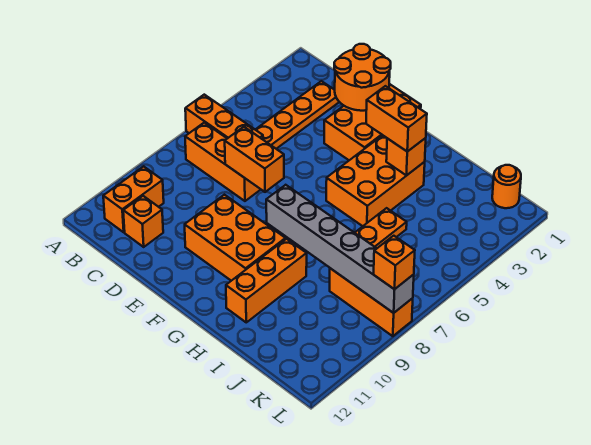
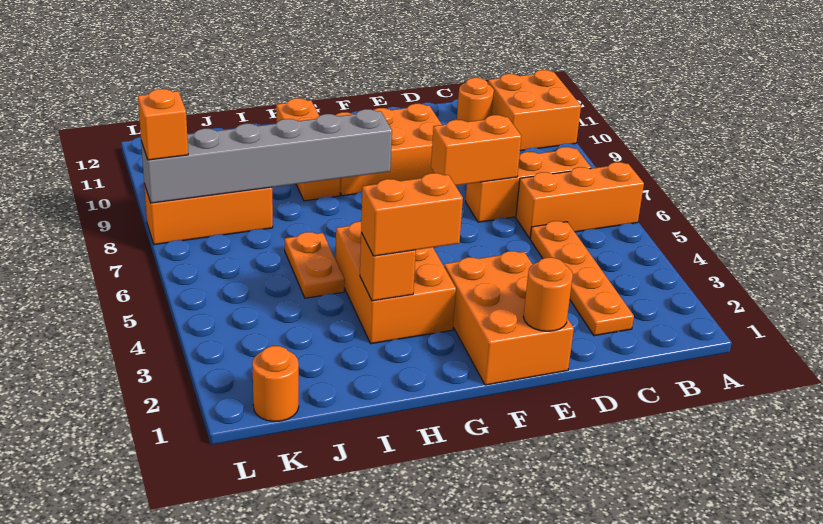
orange 1x2 brick [103,166,164,232] -> orange 2x2 brick [488,70,581,151]
orange 1x1 brick [123,196,163,247] -> orange 1x1 round brick [457,78,494,122]
orange 2x2 round brick [334,44,391,111] -> orange 1x1 round brick [523,258,573,331]

